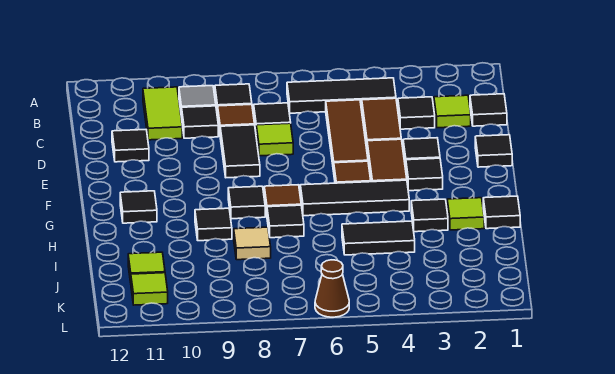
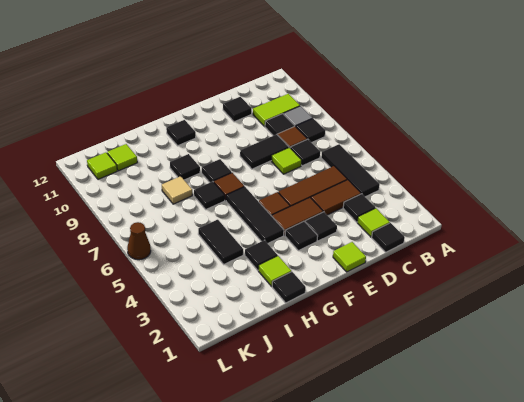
black 1x1 tile [475,135,512,167] -> lime 1x1 tile [333,242,366,272]

